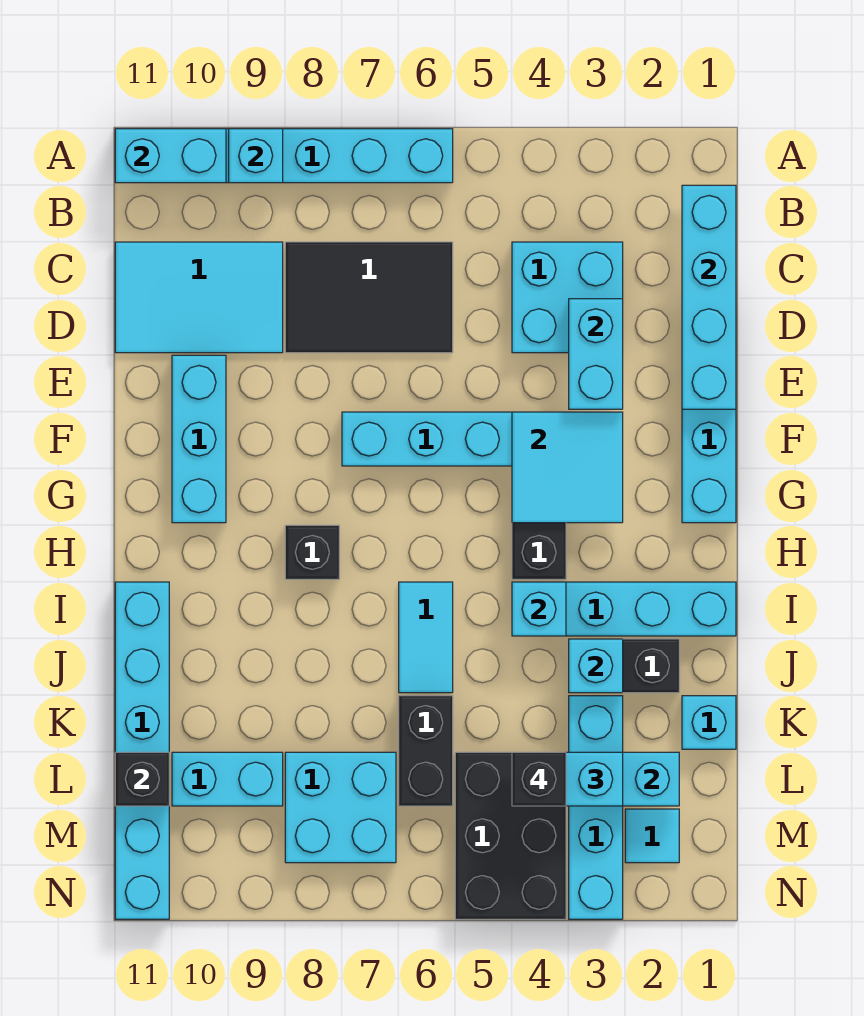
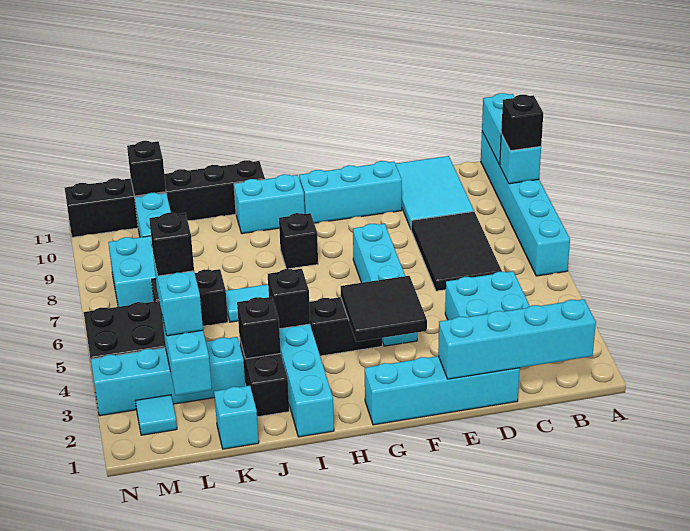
none -> black 1x1 brick [501,95,543,151]
cyan 1x2 brick [569,299,623,409] -> cyan 1x2 brick moved to [234,174,305,234]
cyan 2x2 tile [512,412,623,523] -> black 2x2 tile [340,276,427,342]
cyan 1x1 brick [512,582,566,636] -> black 1x1 brick [268,269,310,329]
cyan 1x6 brick [115,582,169,919] -> black 1x6 brick [65,160,265,237]
cyan 1x1 brick [569,639,623,693] -> black 1x1 brick [237,297,281,359]

